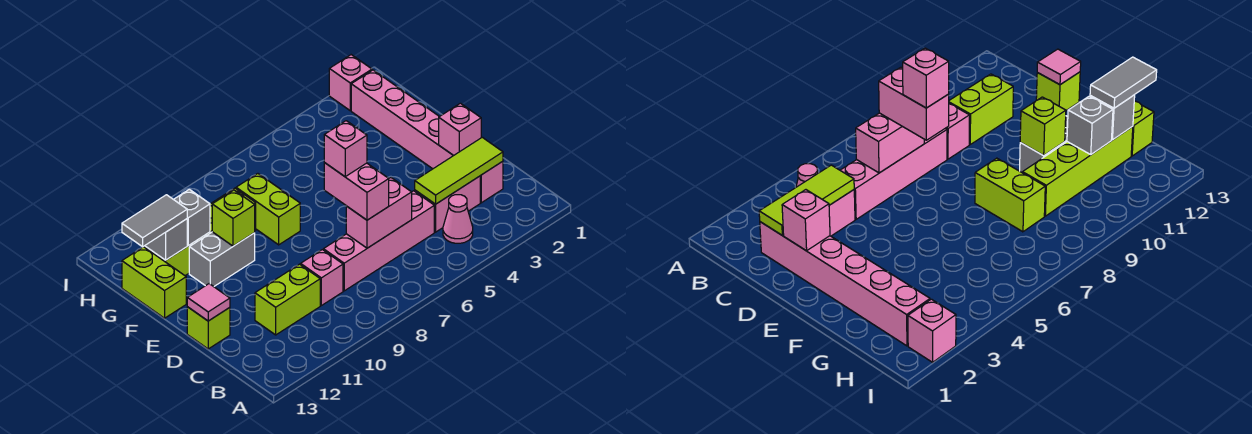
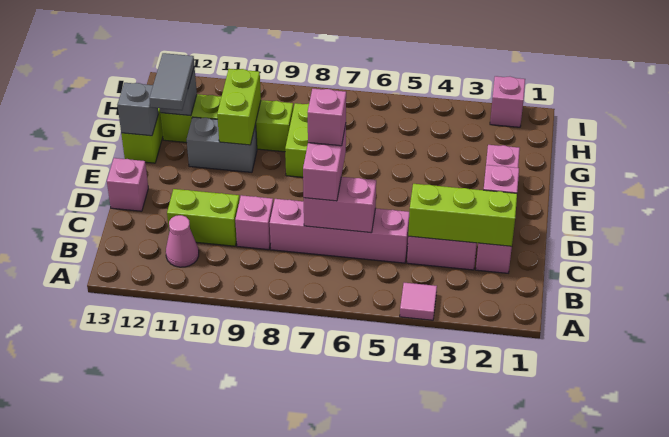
pink 1x1 cone [443,195,473,243] -> pink 1x1 cone moved to [166,215,199,267]
pink 1x6 brick [351,70,503,203] -> pink 1x4 brick [476,145,520,273]
lime 1x3 tile [415,137,503,204] -> lime 1x3 brick [408,184,517,246]
lime 1x1 brick [187,307,230,349] -> pink 1x1 brick [107,158,148,211]
pink 1x1 tile [187,284,230,321] -> pink 1x1 tile moved to [400,283,437,320]
lime 1x1 brick [212,190,255,246] -> lime 1x2 brick [217,69,261,145]
grey 1x1 brick [174,189,210,246] -> grey 1x1 brick moved to [118,83,158,136]
grey 1x2 tile [122,195,187,247] -> grey 1x2 tile turned to [150,53,194,110]

